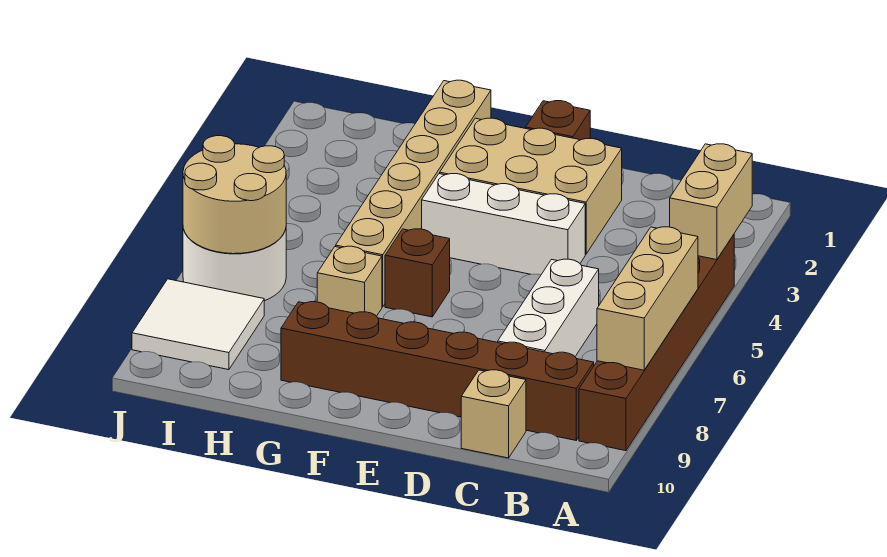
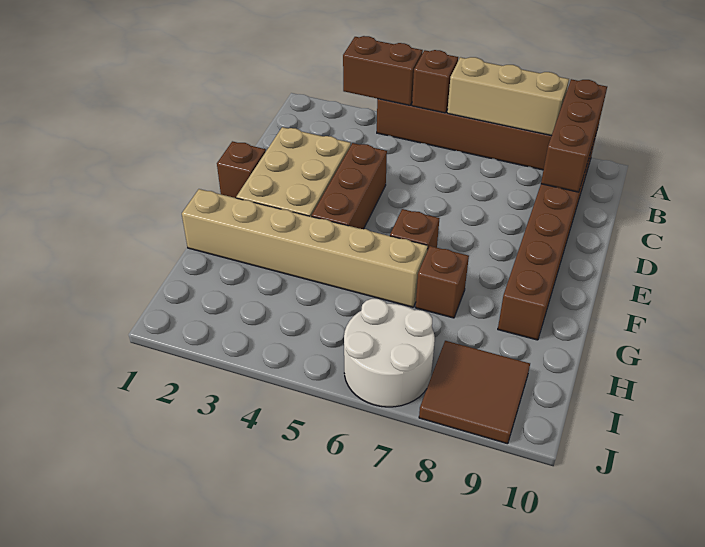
tan 1x2 brick [670,144,752,260] -> brown 1x2 brick [343,36,423,105]
none -> brown 1x1 brick [412,50,458,113]
none -> brown 1x3 brick [541,79,607,192]
white 1x3 brick [498,259,599,356] -> none
tan 1x1 brick [461,370,526,458] -> none
white 1x3 brick [422,174,585,275] -> brown 1x3 brick [312,143,387,229]
tan 1x1 brick [317,246,382,316] -> brown 1x1 brick [415,246,469,318]
tan 2x2 round brick [183,136,286,254] -> none
white 2x2 tile [132,279,264,370] -> brown 2x2 tile [419,341,530,444]

